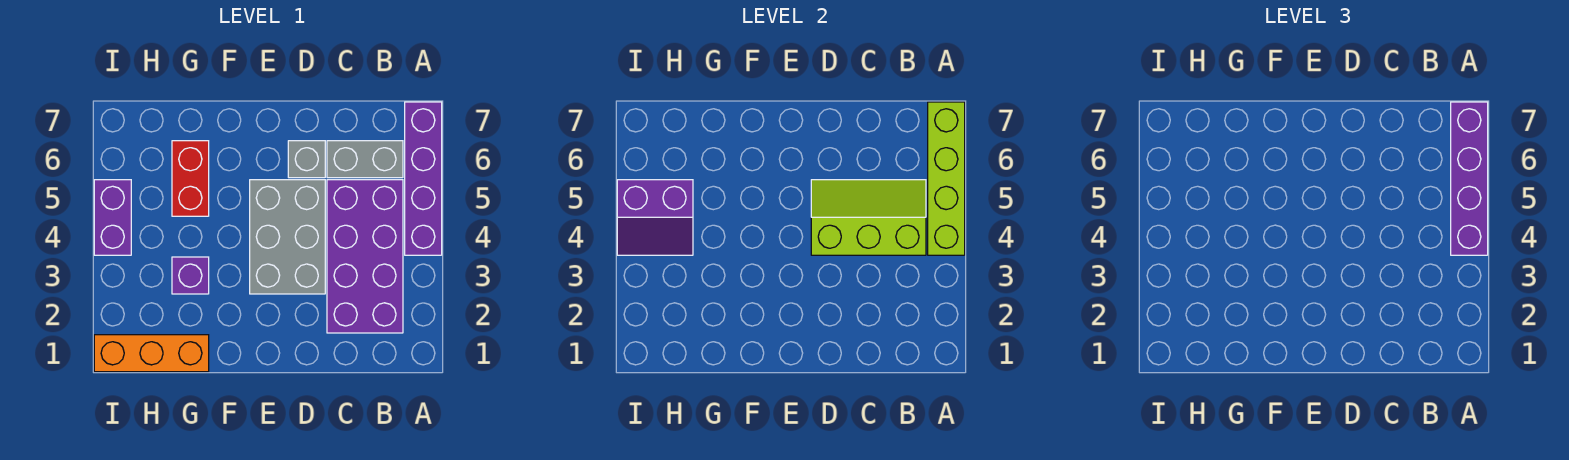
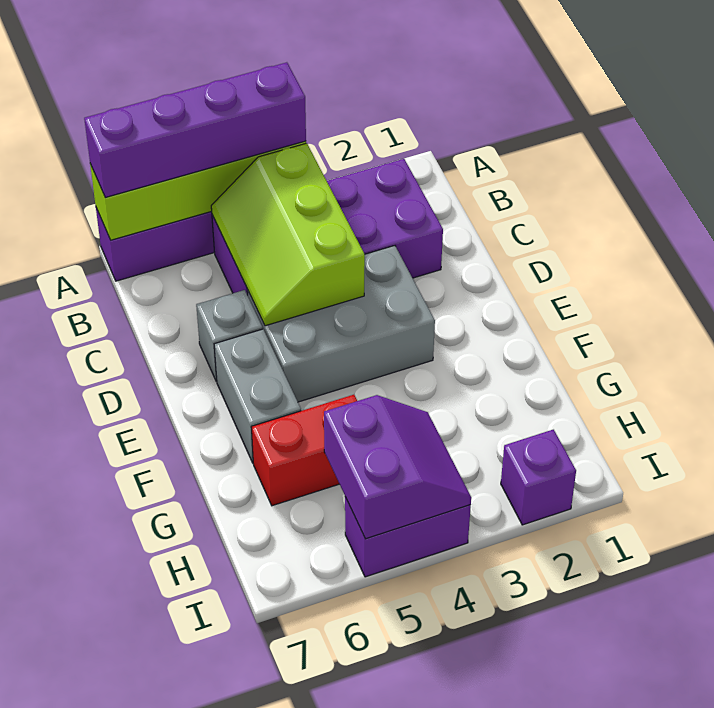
grey 1x2 brick [327,141,403,178] -> grey 1x2 brick moved to [214,329,301,463]
orange 1x3 brick [94,335,209,372] -> none
purple 1x1 brick [172,257,209,294] -> purple 1x1 brick moved to [501,430,576,525]

